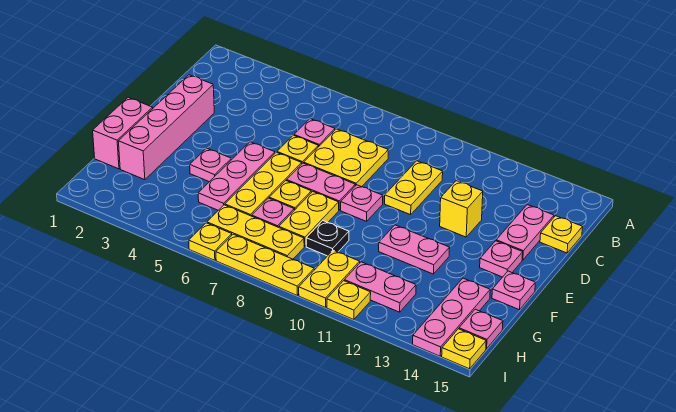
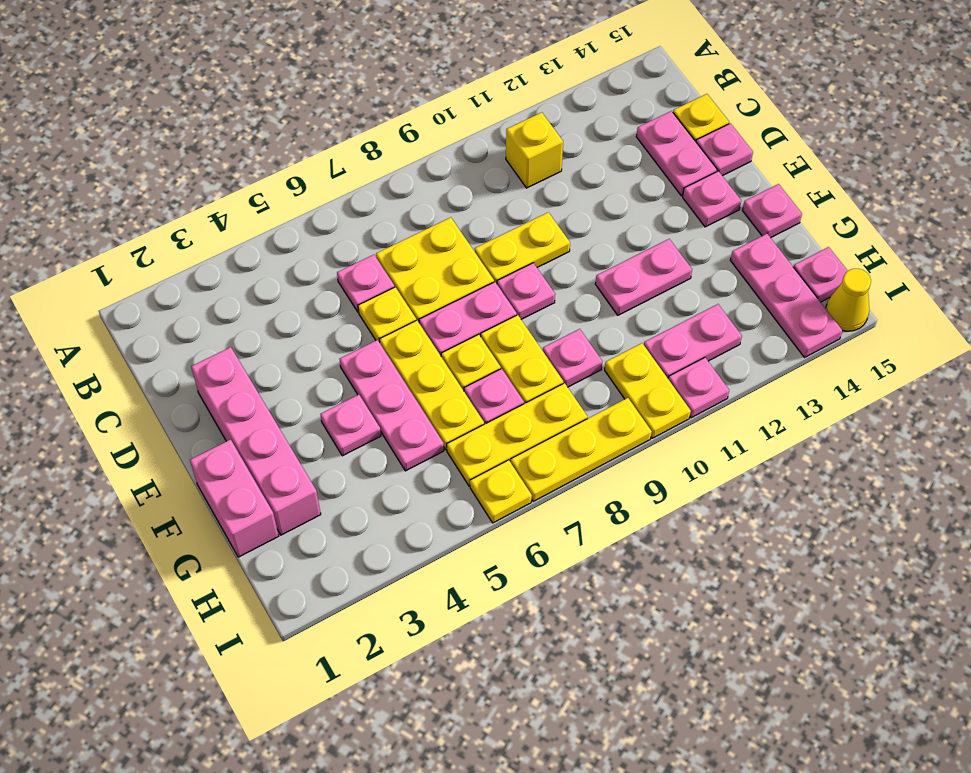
yellow 1x2 plate [385,161,443,215] -> yellow 1x2 plate turned to [475,212,570,284]
yellow 1x1 brick [440,181,483,237] -> yellow 1x1 brick moved to [506,112,563,188]
none -> pink 1x1 plate [696,123,753,176]
black 1x1 plate [306,221,349,256] -> pink 1x1 plate [543,329,602,387]
yellow 1x1 plate [327,281,371,320] -> pink 1x1 plate [668,358,729,418]
yellow 1x1 plate [442,329,486,369] -> yellow 1x1 cone [826,269,871,331]

